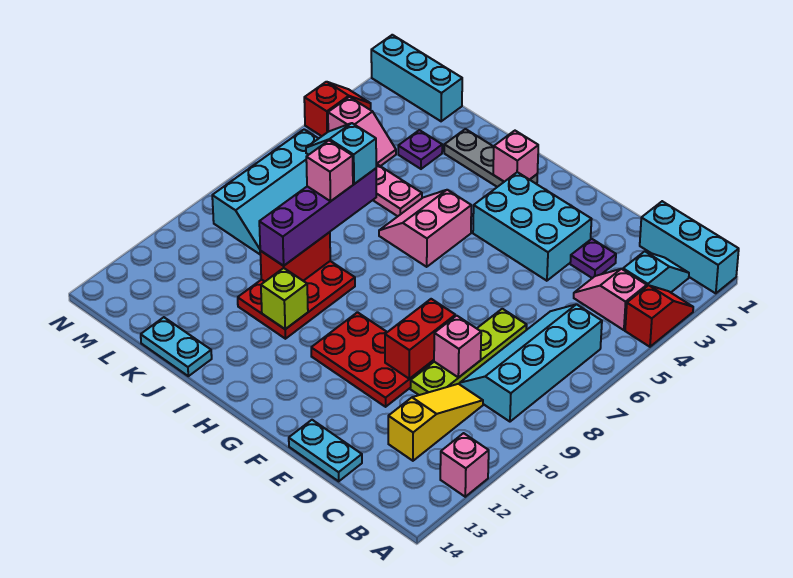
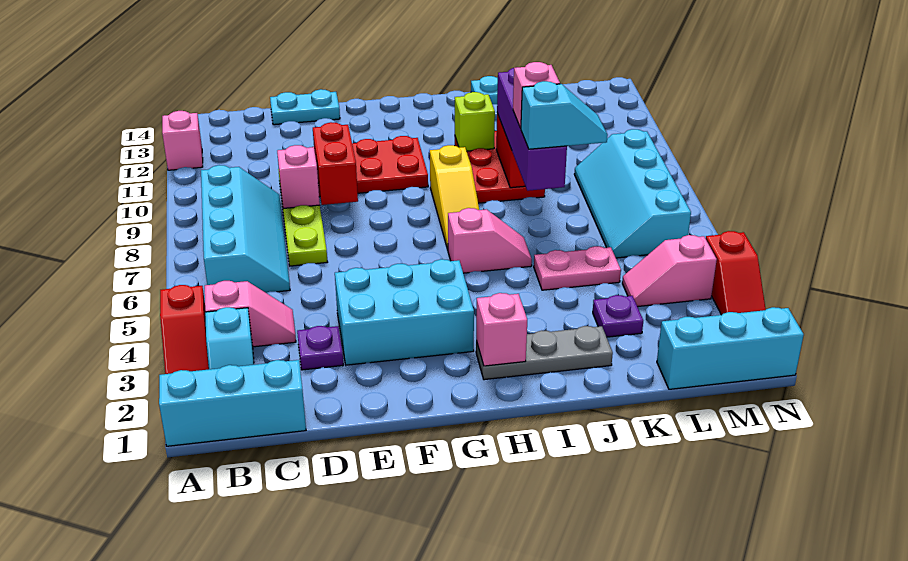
yellow 1x3 slope [388,384,483,461] -> yellow 1x3 slope moved to [430,145,479,250]
pink 2x2 slope [379,190,471,267] -> pink 1x2 slope [448,208,532,273]

